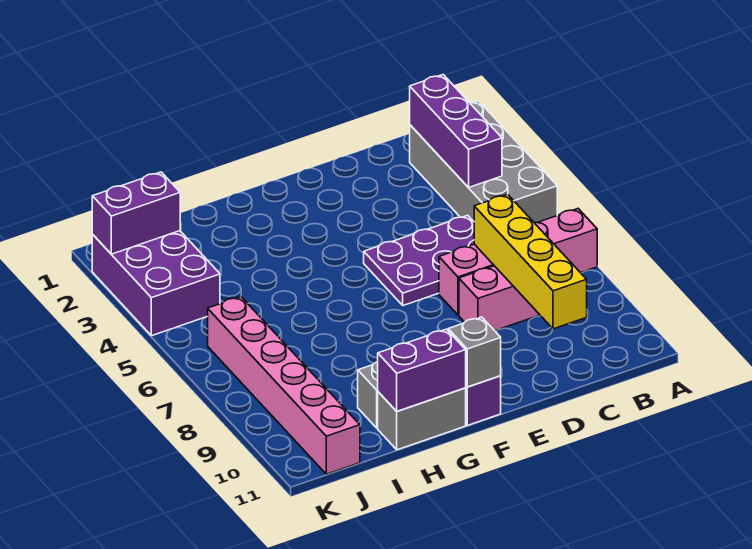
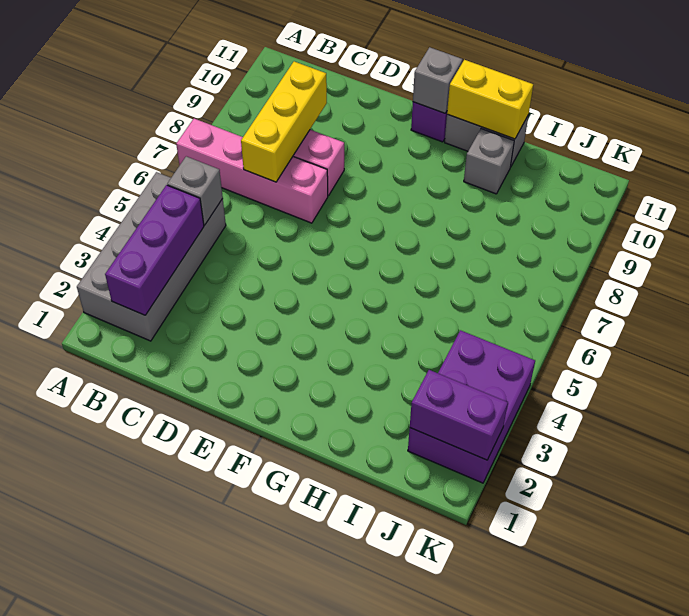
none -> grey 1x1 brick [167,156,223,225]
purple 2x3 plate [364,215,474,306] -> none
yellow 1x4 brick [474,194,587,329] -> yellow 1x3 brick [241,61,327,182]
purple 1x2 brick [378,329,466,411] -> yellow 1x2 brick [447,60,533,139]
pink 1x6 brick [208,297,360,474] -> none

